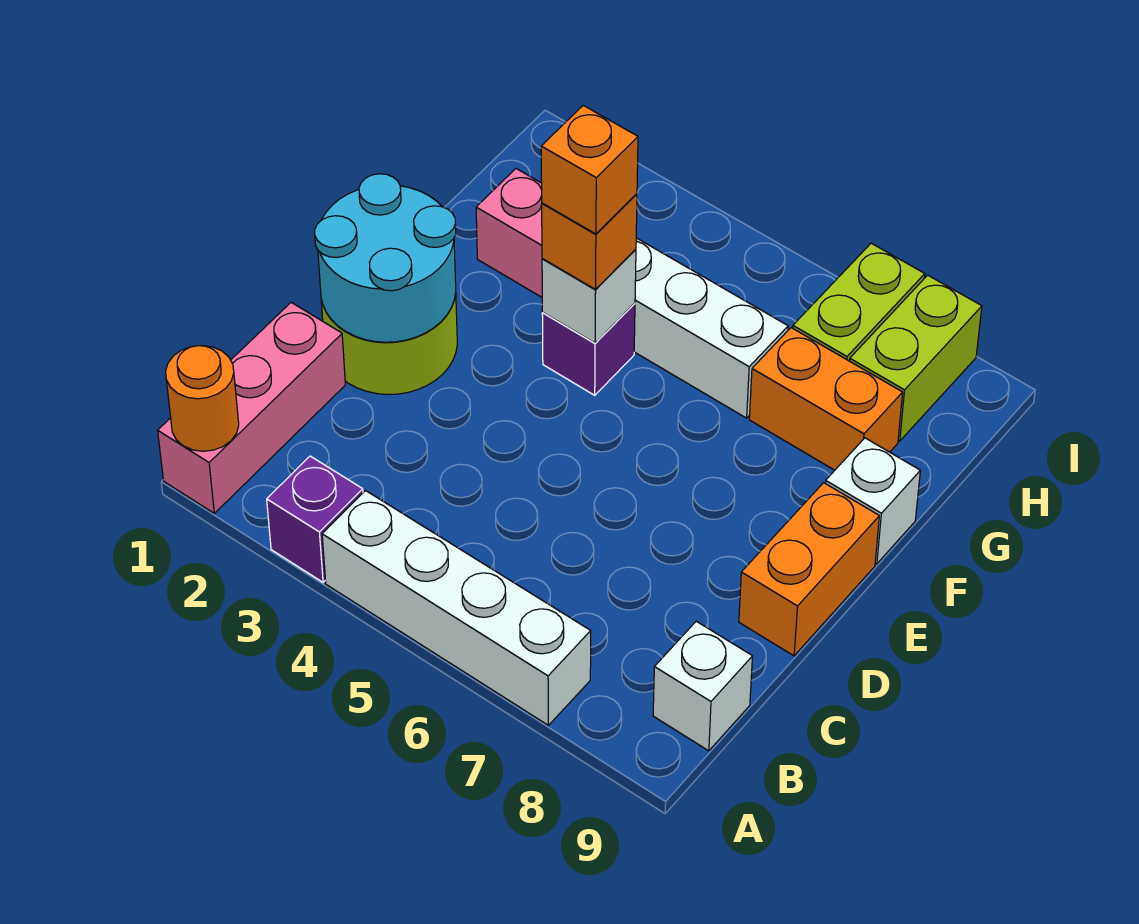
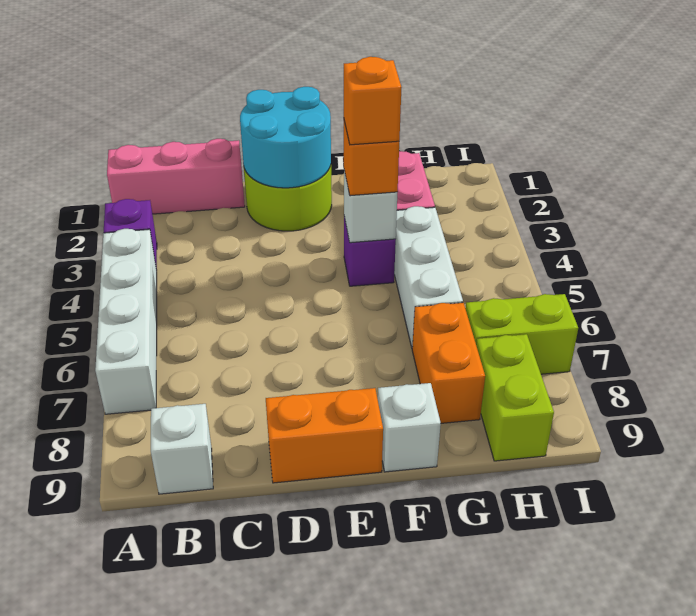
orange 1x1 round brick [166,345,239,451] -> none
lime 1x2 brick [850,275,982,441] -> lime 1x2 brick turned to [476,334,554,461]

